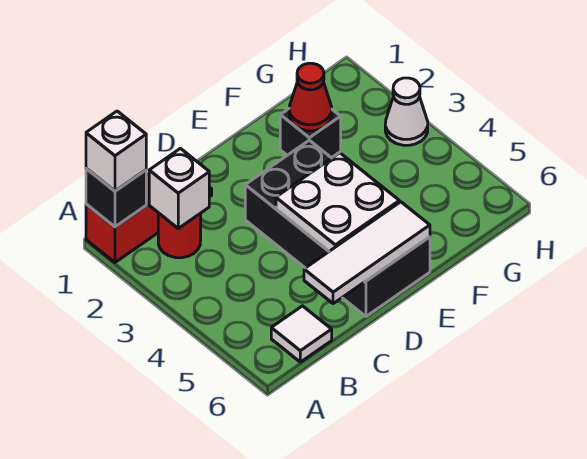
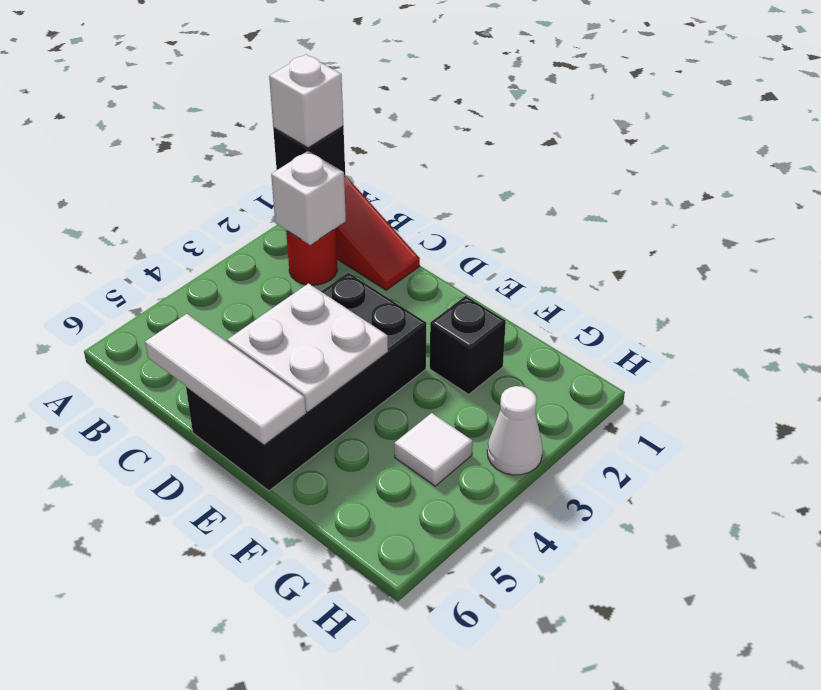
white 1x1 tile [271,306,332,362] -> white 1x1 tile moved to [394,413,473,486]
red 1x1 cone [289,63,332,131] -> none

